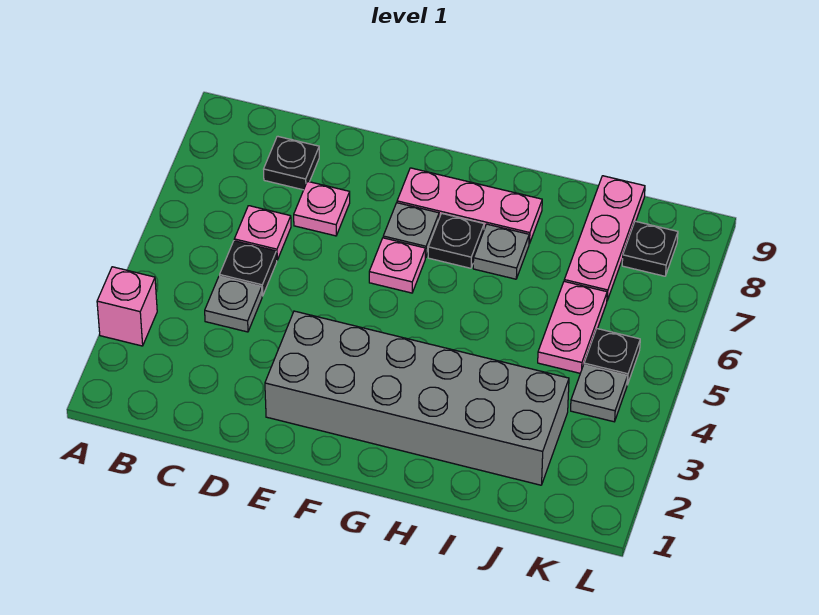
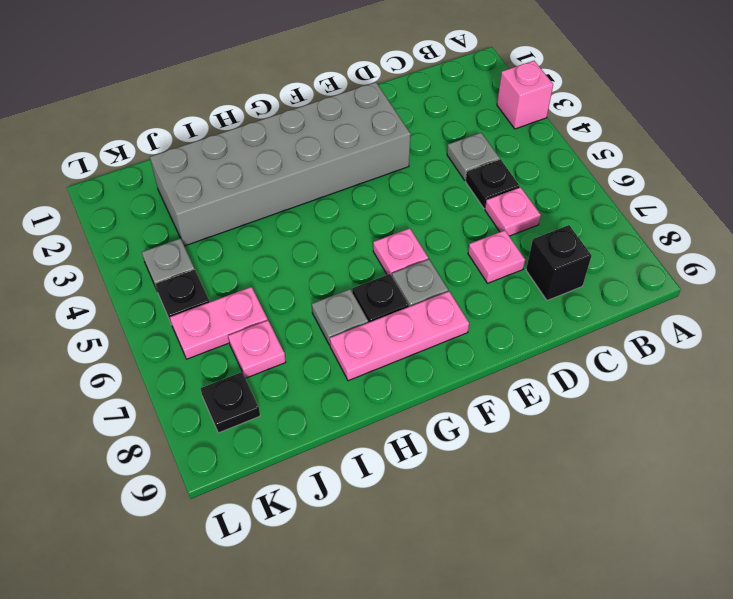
black 1x1 plate [264,136,319,190] -> black 1x1 brick [526,225,591,301]
pink 1x2 plate [538,281,607,373] -> pink 1x2 plate turned to [170,287,268,359]
pink 1x3 plate [564,176,645,300] -> pink 1x1 plate [228,320,286,378]

